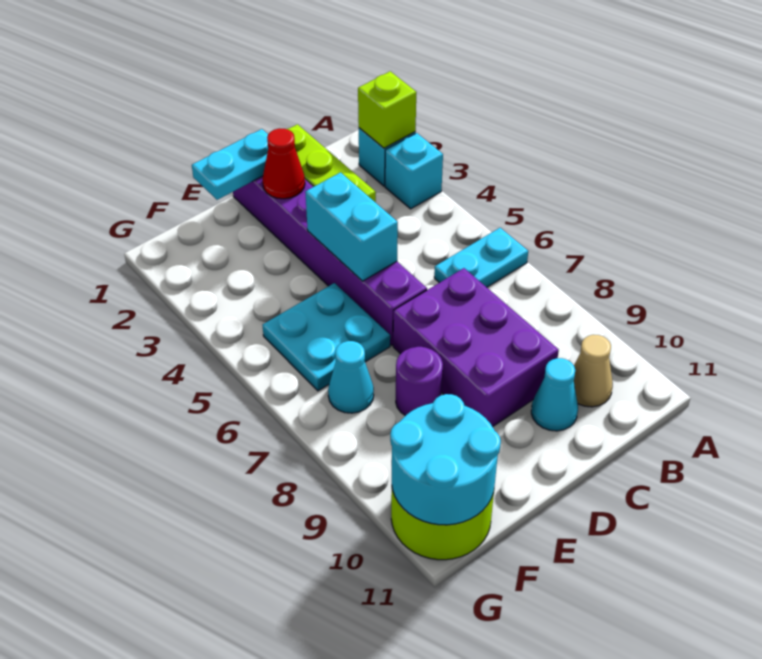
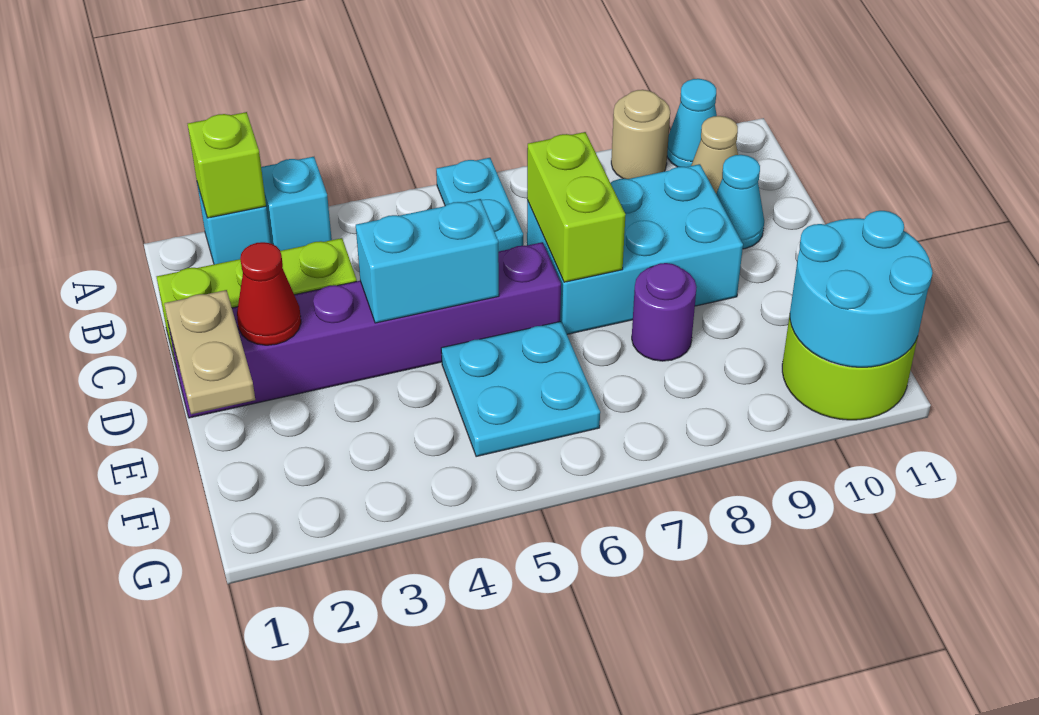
none -> tan 1x1 round brick [611,90,670,179]
purple 2x3 brick [393,268,559,427] -> cyan 2x3 brick [527,164,743,334]
none -> lime 1x2 brick [527,132,626,282]
cyan 1x2 plate [192,129,268,200] -> tan 1x2 plate [164,290,255,414]
cyan 1x1 cone [328,341,374,413] -> cyan 1x1 cone moved to [667,79,717,167]

